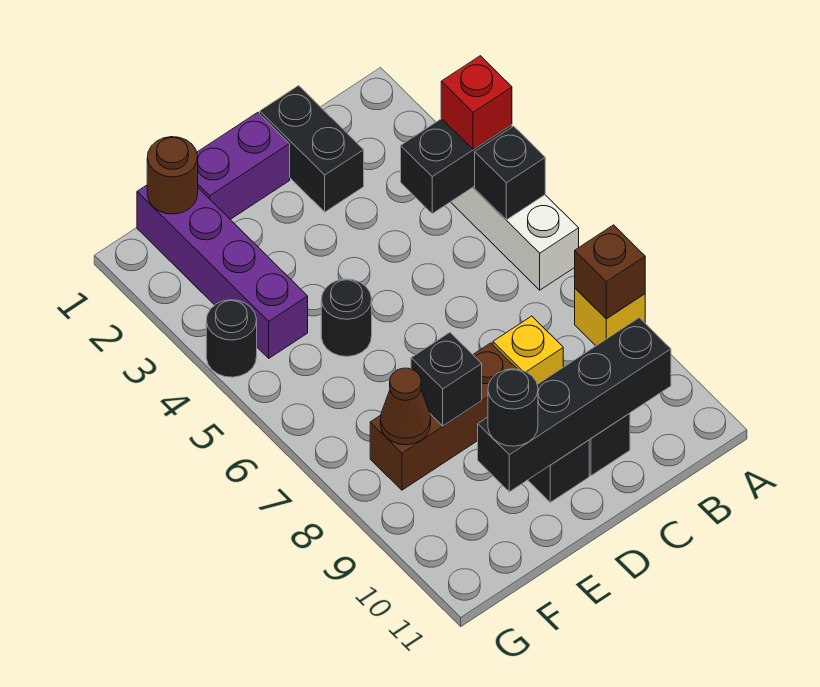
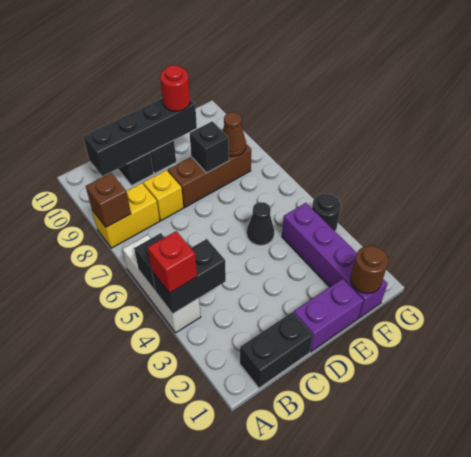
yellow 1x1 brick [575,288,645,346] -> yellow 1x2 brick [92,183,160,248]
black 1x2 brick [260,86,364,212] -> black 1x2 brick turned to [240,312,313,388]
black 1x1 round brick [321,279,372,357] -> black 1x1 cone [247,202,274,245]
black 1x1 round brick [488,369,538,446] -> red 1x1 round brick [160,65,190,111]

